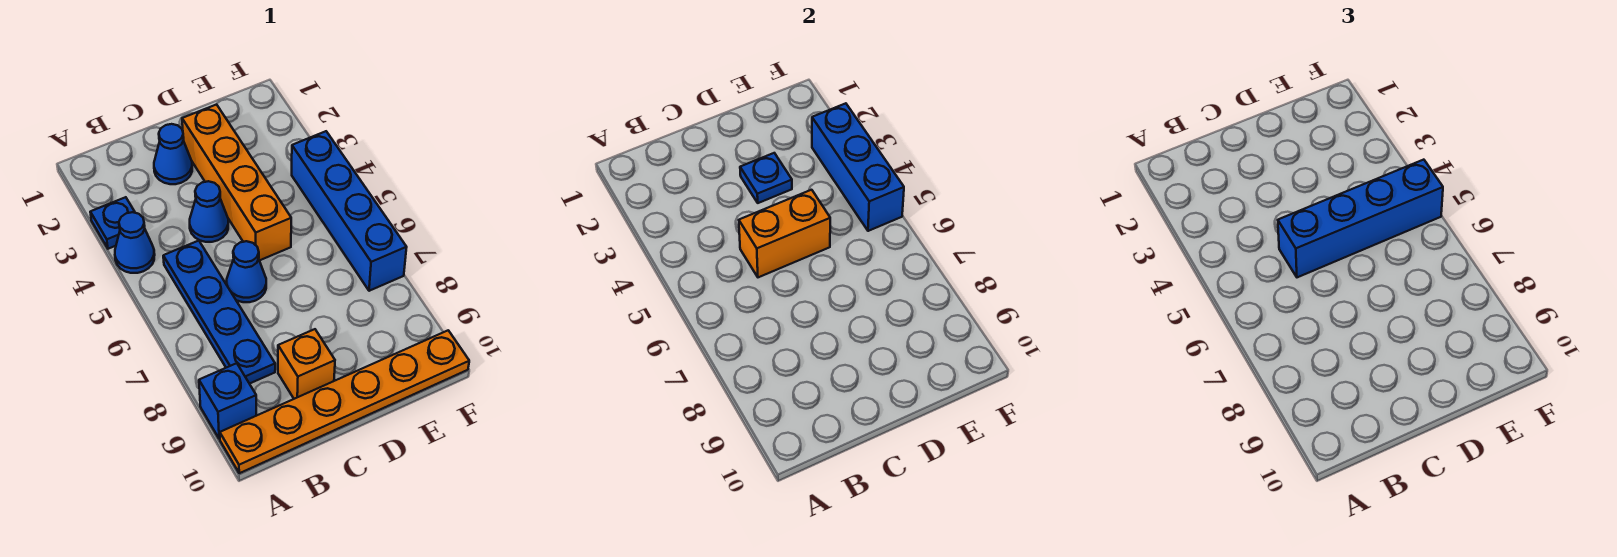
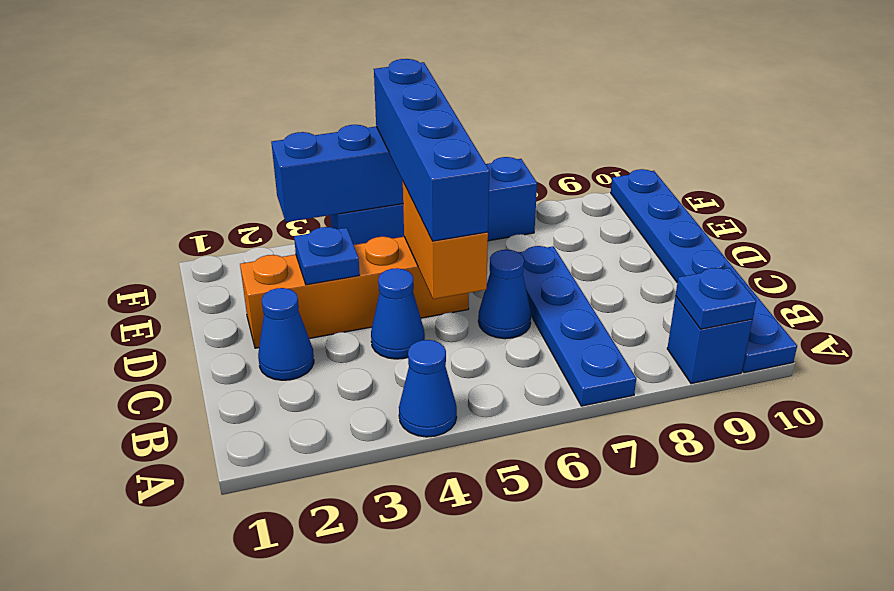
blue 1x1 plate [90,197,135,249] -> blue 1x1 plate moved to [676,268,756,329]
orange 1x6 plate [220,330,469,473] -> blue 1x6 plate [611,169,797,373]
blue 1x4 plate [163,241,275,384] -> blue 1x4 plate turned to [519,246,636,406]
orange 1x1 brick [278,329,335,399] -> none

